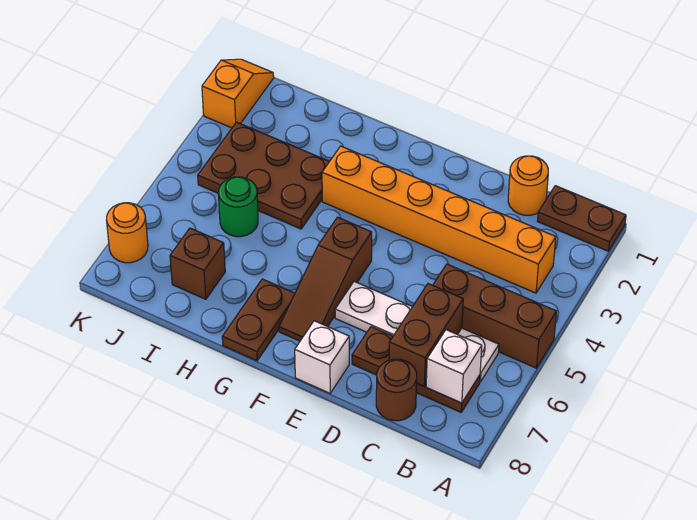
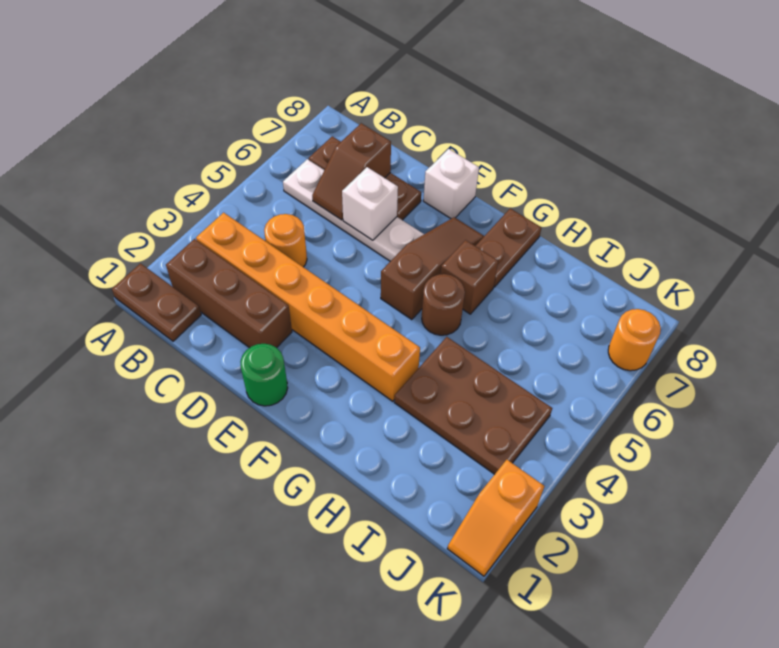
brown 1x3 brick [433,264,557,368] -> brown 1x3 brick moved to [166,239,292,348]
white 1x1 brick [426,330,482,403] -> white 1x1 brick moved to [342,167,398,240]
orange 1x1 round brick [508,156,548,215] -> orange 1x1 round brick moved to [264,214,307,267]
brown 1x2 brick [389,284,463,386] -> brown 1x2 slope [312,123,391,220]
brown 1x1 round brick [376,359,417,421] -> brown 1x1 round brick moved to [422,274,465,335]
green 1x1 round brick [218,177,258,237] -> green 1x1 round brick moved to [240,344,288,406]
brown 1x1 brick [170,228,225,299] -> brown 1x1 brick moved to [441,240,498,314]

